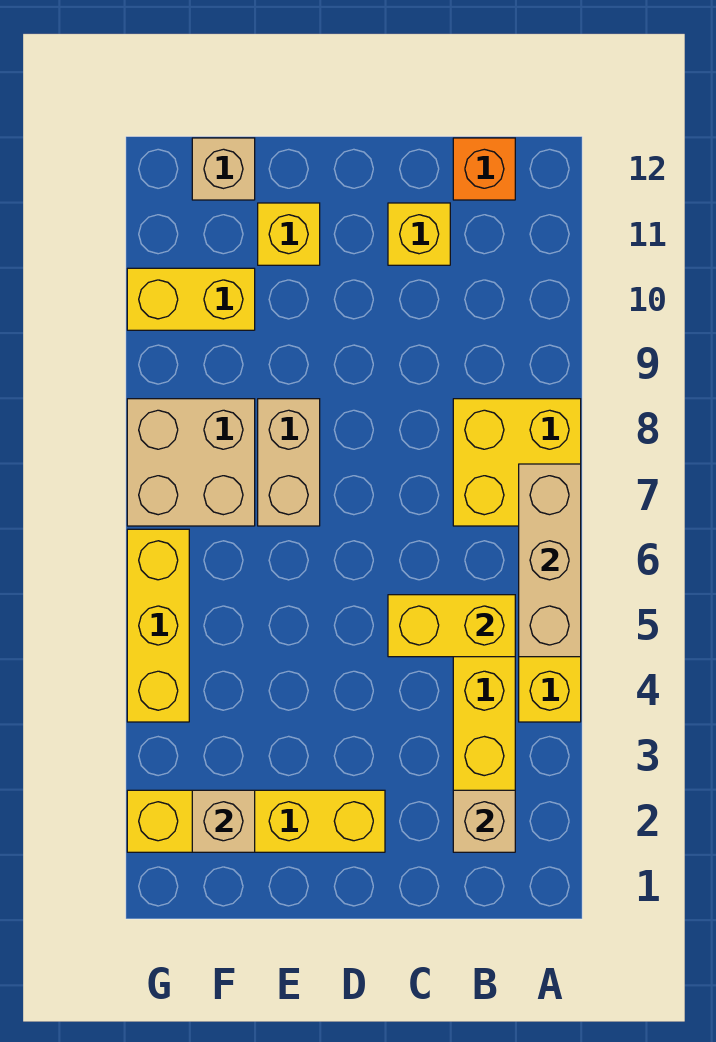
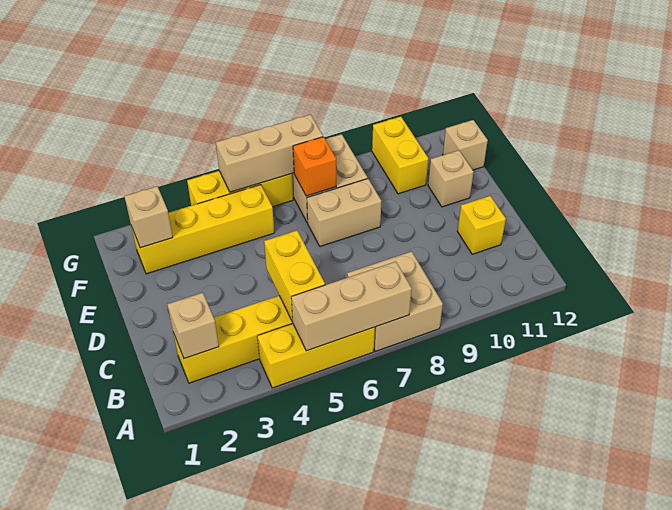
yellow 2x2 brick [453,399,581,526] -> tan 2x2 brick [347,251,443,351]
orange 1x1 brick [453,138,515,200] -> orange 1x1 brick moved to [293,137,336,196]
yellow 1x4 brick [127,790,385,852] -> yellow 1x4 brick turned to [131,185,274,274]
yellow 1x1 brick [258,203,320,265] -> tan 1x1 brick [428,150,474,207]
none -> tan 1x3 brick [216,115,323,192]

